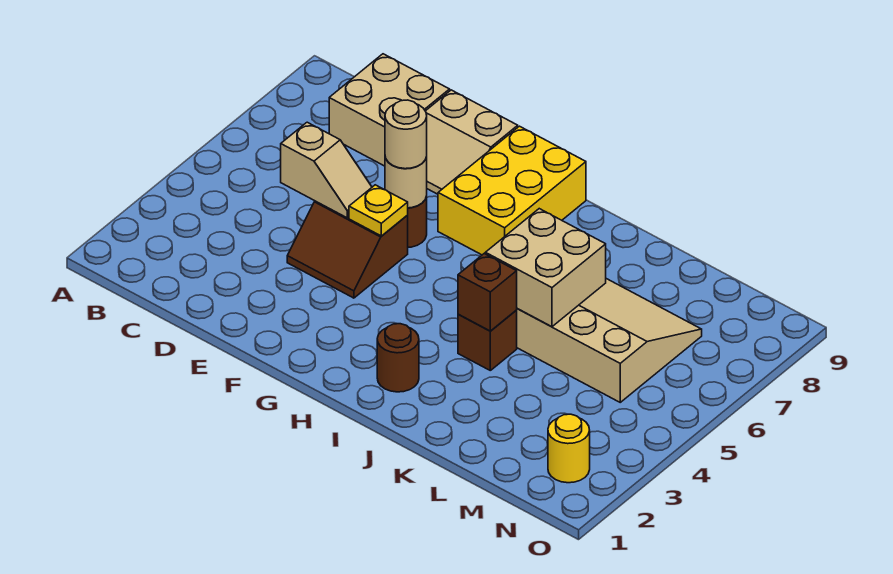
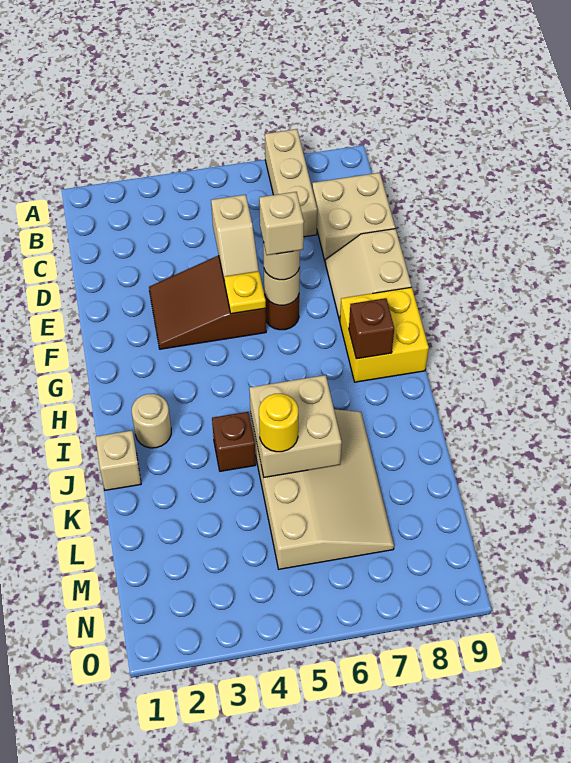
none -> tan 1x3 brick [265,129,317,237]
brown 2x2 slope [287,201,408,298] -> brown 2x3 slope [149,255,266,349]
none -> tan 1x1 brick [259,192,304,255]
yellow 2x3 brick [438,126,586,255] -> yellow 2x2 brick [340,287,429,382]
brown 1x1 round brick [377,324,419,392] -> tan 1x1 round brick [132,394,171,448]
none -> tan 1x1 brick [96,431,141,490]
brown 1x1 brick [458,254,517,331] -> brown 1x1 brick moved to [349,298,394,359]
yellow 1x1 round brick [548,414,590,483] -> yellow 1x1 round brick moved to [259,394,298,452]

